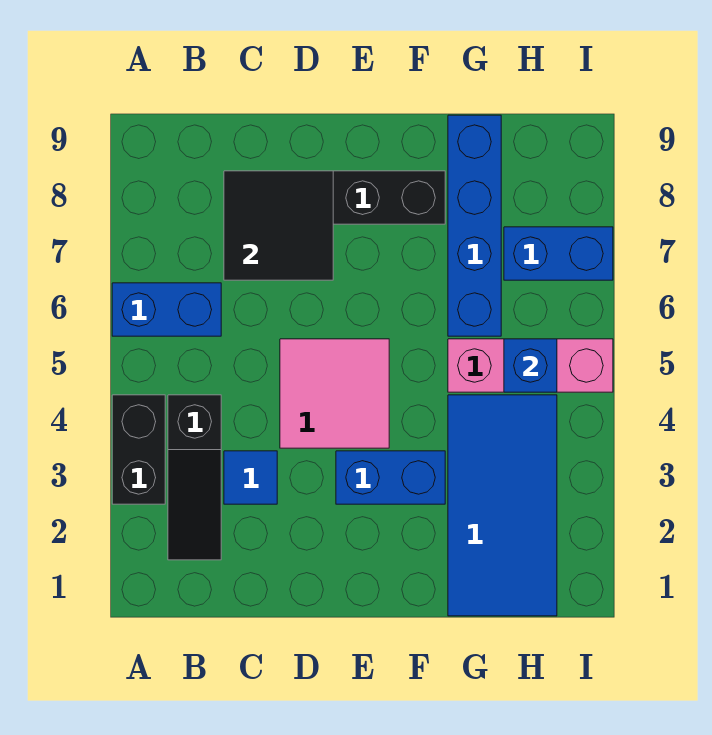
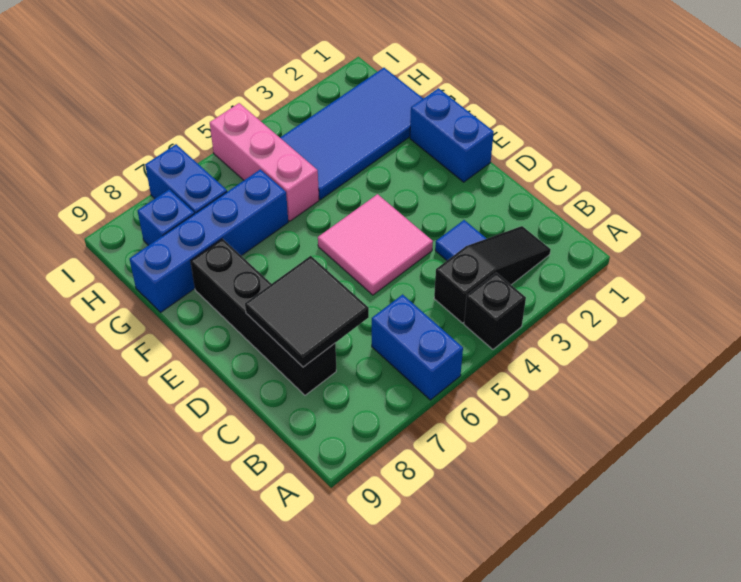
black 1x2 brick [112,395,165,504] -> black 1x1 brick [464,273,526,349]
blue 1x2 brick [336,451,445,504] -> blue 1x2 brick moved to [410,88,494,182]
blue 1x1 brick [504,339,557,392] -> blue 1x1 brick moved to [138,189,194,245]

